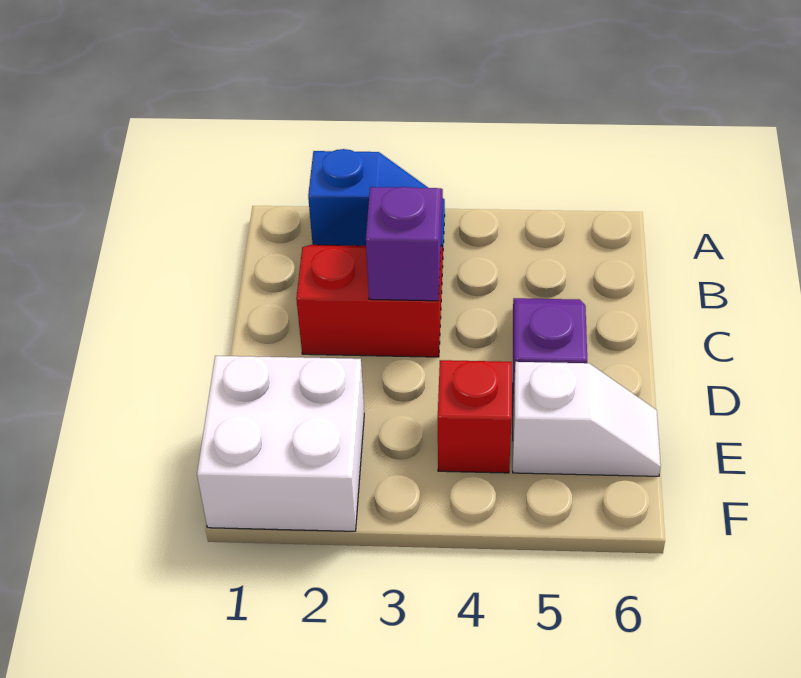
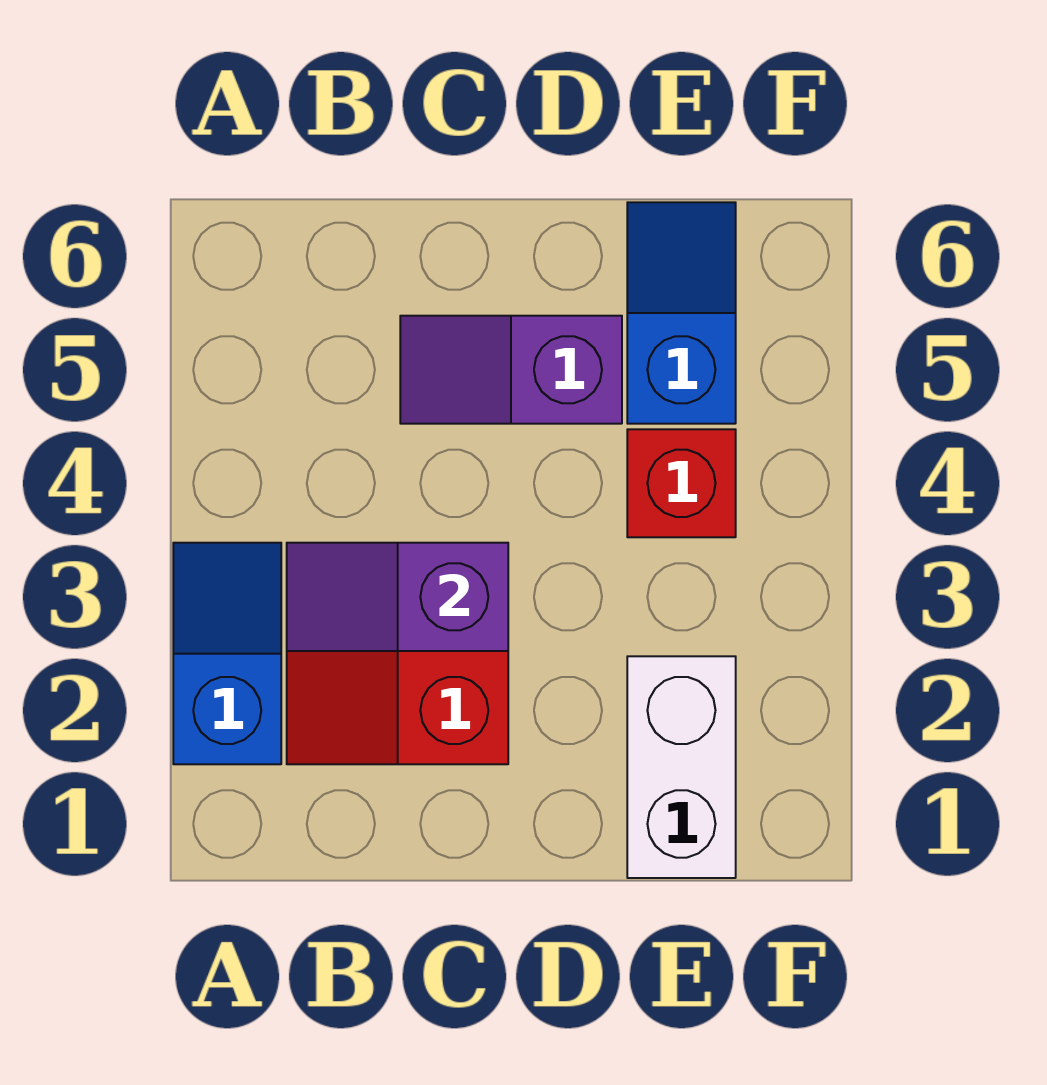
white 2x2 brick [197,356,364,531] -> white 1x2 brick [627,656,736,878]
white 1x2 slope [513,362,661,476] -> blue 1x2 slope [627,202,736,424]

